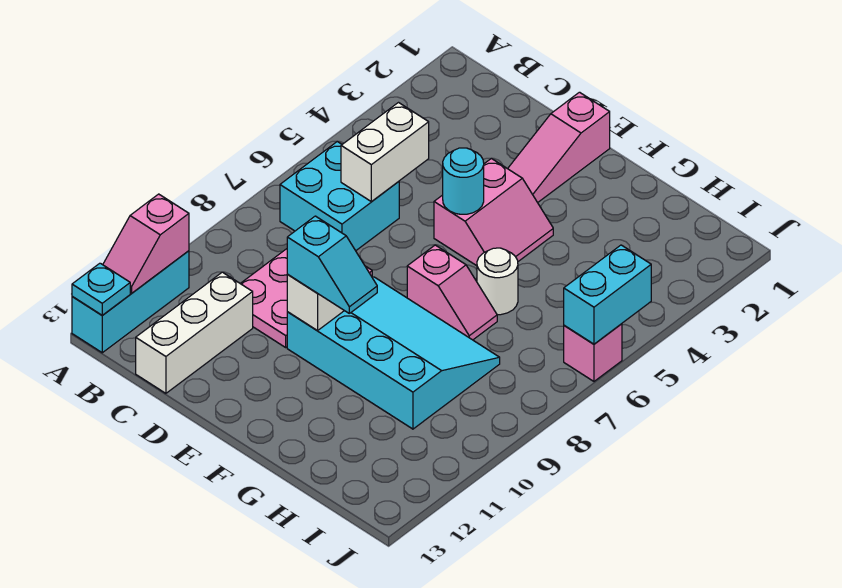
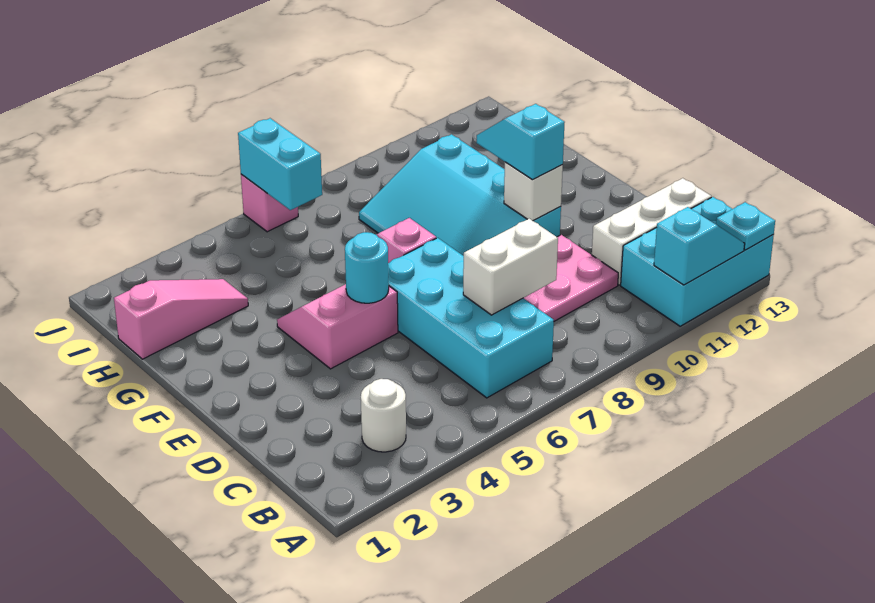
cyan 1x3 brick [72,251,189,353] -> cyan 2x3 brick [621,197,774,326]
pink 1x2 slope [103,194,189,293] -> cyan 1x2 slope [654,207,745,285]
cyan 2x2 brick [280,141,399,251] -> cyan 2x4 brick [388,238,554,398]
white 1x2 brick [341,103,429,201] -> white 1x2 brick moved to [463,219,558,315]
pink 1x3 slope [508,92,610,203] -> pink 1x3 slope moved to [114,279,248,359]
white 1x1 round brick [477,248,518,315] -> white 1x1 round brick moved to [361,379,406,452]
cyan 1x2 brick [564,245,651,344] -> cyan 1x2 brick turned to [238,118,322,210]

